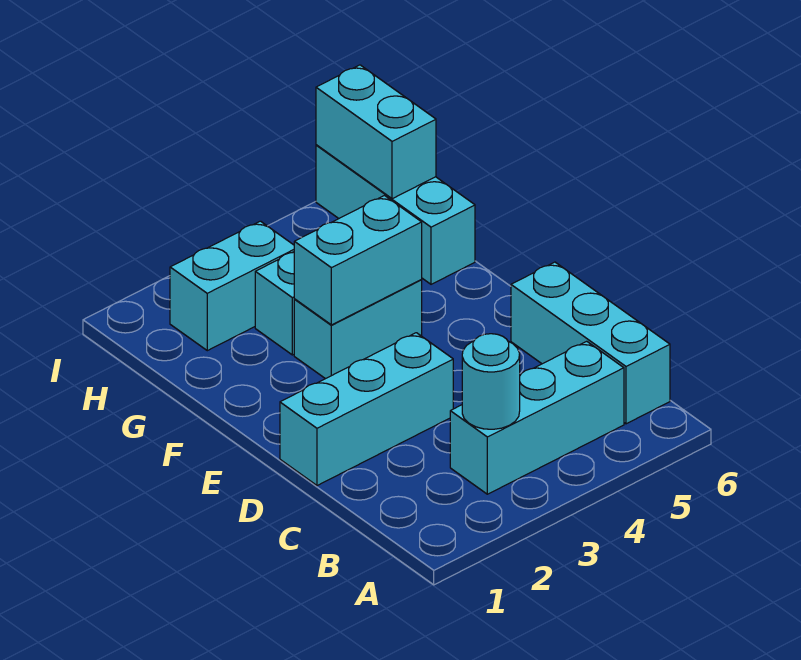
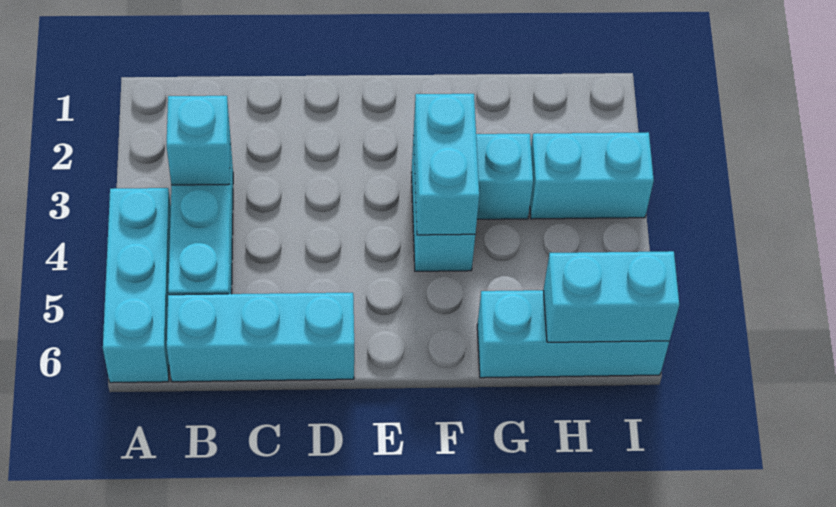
cyan 1x1 round brick [462,334,520,429] -> cyan 1x1 brick [166,95,230,185]
cyan 1x3 brick [280,333,453,486] -> cyan 1x3 brick moved to [103,188,171,383]
cyan 1x2 brick [170,221,294,351] -> cyan 1x2 brick turned to [530,132,654,219]

